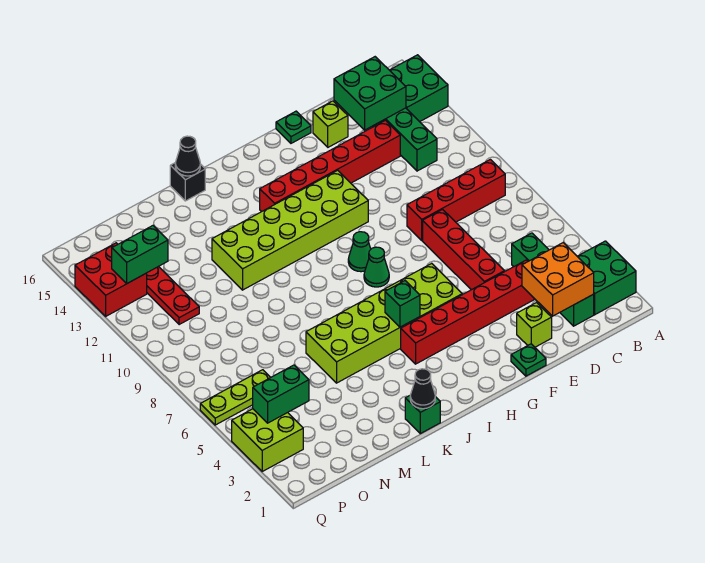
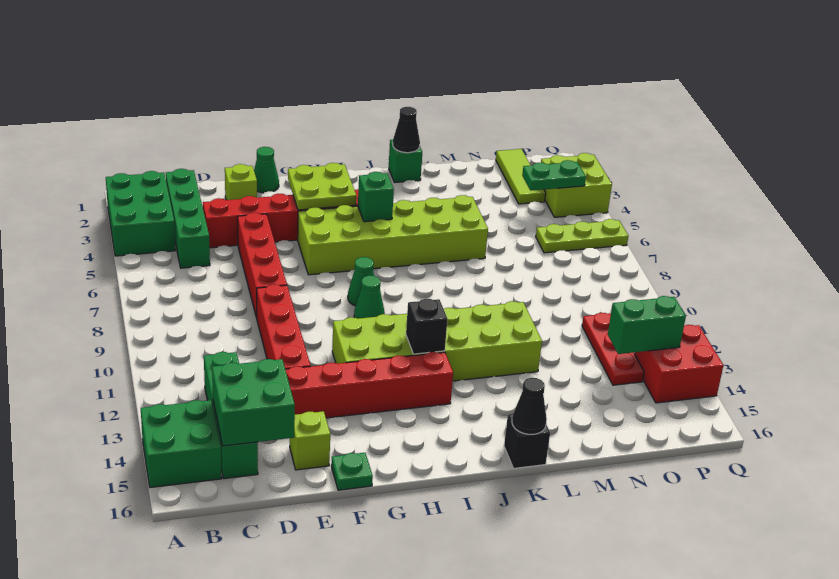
green 2x2 brick [577,241,636,315] -> green 2x3 brick [106,171,175,256]
red 1x4 brick [407,159,505,240] -> red 1x4 brick turned to [257,285,311,369]
orange 2x2 brick [522,243,594,316] -> none
green 1x1 plate [511,344,546,376] -> green 1x1 cone [254,147,279,193]
none -> lime 2x2 plate [288,163,356,210]
none -> black 1x1 brick [406,299,447,354]
none -> lime 1x3 tile [496,149,546,204]
green 1x2 brick [253,365,309,423] -> green 1x2 plate [522,160,586,191]

